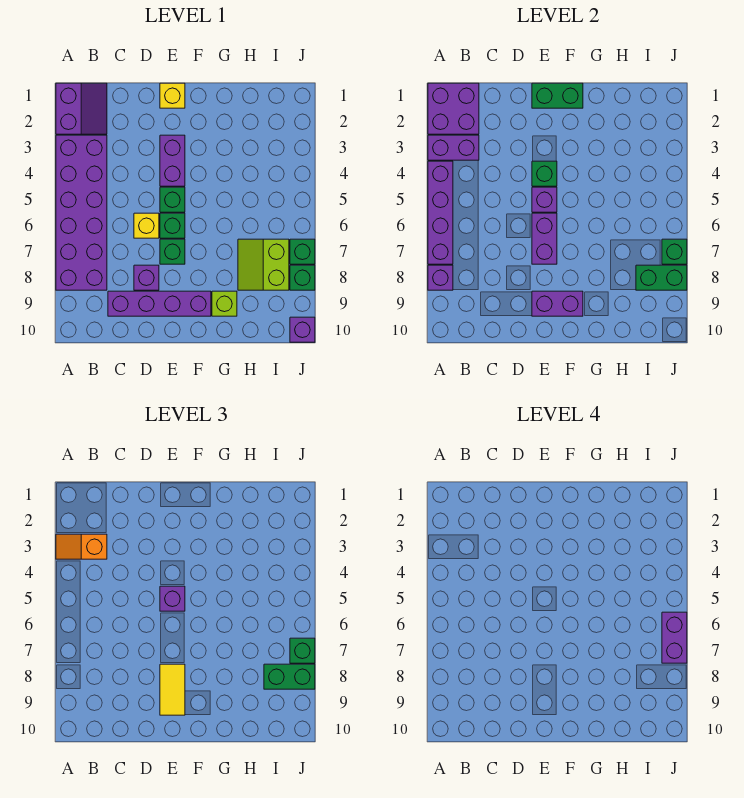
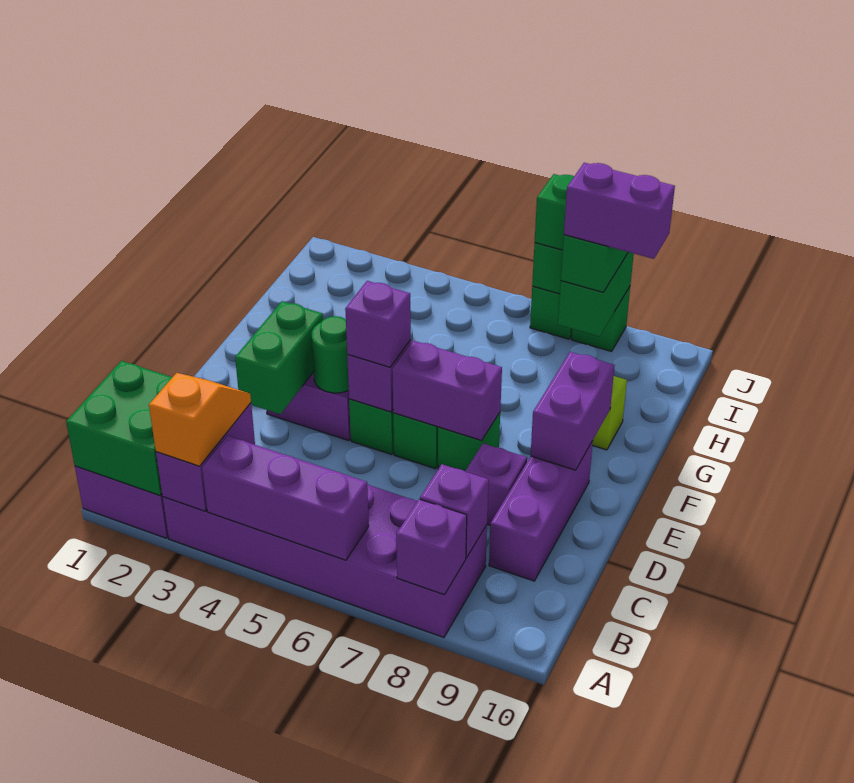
purple 2x2 brick [428,83,479,134] -> green 2x2 brick [66,361,172,496]
orange 1x2 slope [56,534,107,559] -> orange 1x2 slope turned to [149,373,251,466]
purple 1x4 brick [428,161,453,264] -> purple 1x3 brick [202,436,369,560]
purple 1x4 brick [108,291,211,316] -> purple 1x3 brick [489,441,593,581]
yellow 1x1 brick [134,213,159,238] -> none
yellow 1x1 brick [160,83,185,108] -> none
green 1x2 brick [532,83,583,108] -> green 1x2 brick moved to [235,301,323,414]
green 1x1 brick [532,161,557,186] -> green 1x1 round brick [312,316,349,393]
yellow 1x2 tile [160,664,185,715] -> none
lime 2x2 slope [238,239,289,290] -> none
purple 1x2 brick [662,612,687,663] -> purple 1x2 brick moved to [564,163,675,259]
purple 1x1 brick [290,317,315,342] -> purple 1x1 brick moved to [420,464,489,558]

